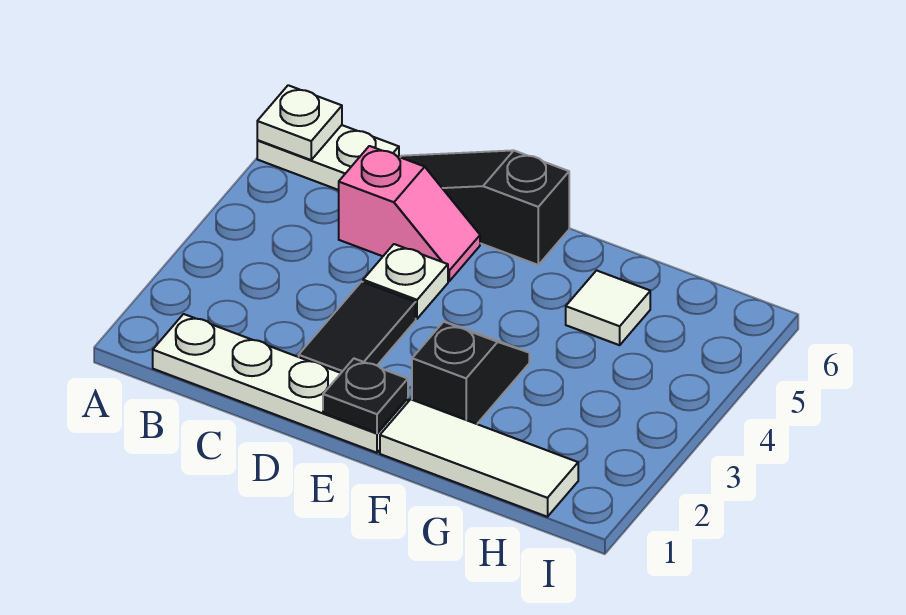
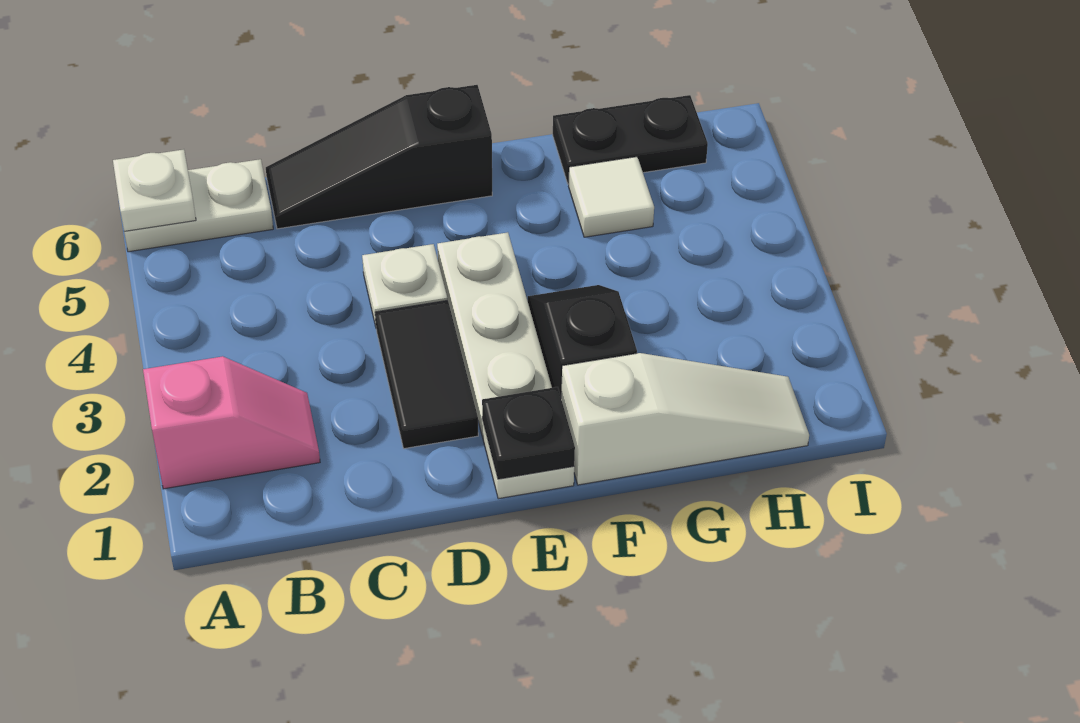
white 1x4 plate [153,314,408,453] -> white 1x4 plate turned to [437,232,574,499]
pink 1x2 slope [339,146,480,281] -> pink 1x2 slope moved to [143,356,320,489]
white 1x3 tile [380,399,578,517] -> white 1x3 slope [561,353,809,485]
none -> black 1x2 plate [553,95,708,184]

